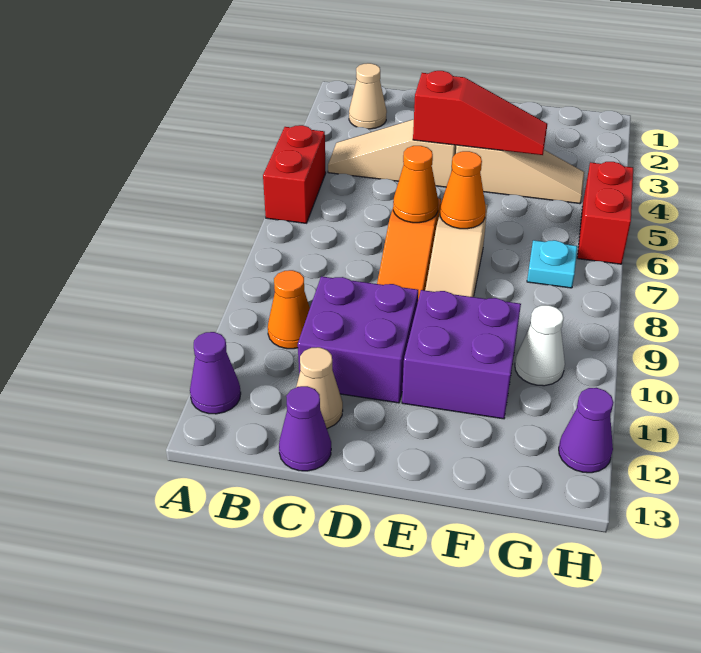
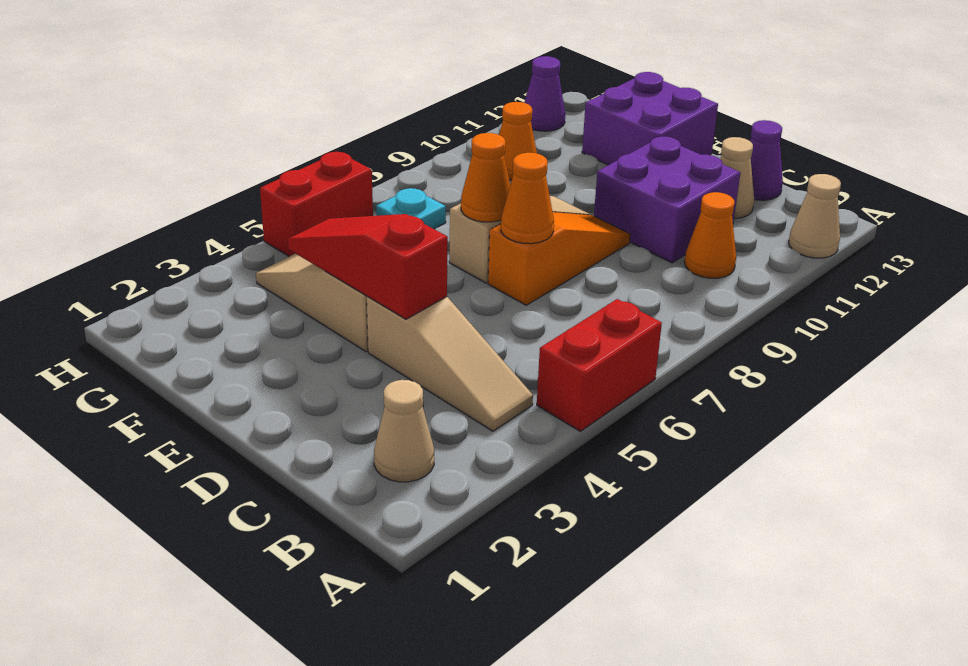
purple 1x1 cone [190,332,241,414] -> tan 1x1 cone [789,174,841,258]
purple 2x2 brick [402,290,521,419] -> purple 2x2 brick moved to [582,72,718,165]
white 1x1 cone [515,305,565,386] -> orange 1x1 cone [499,102,537,180]

